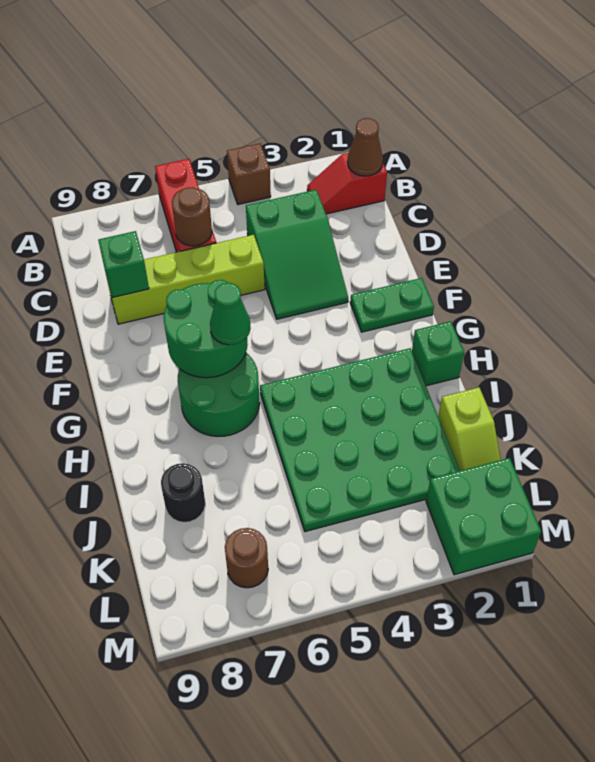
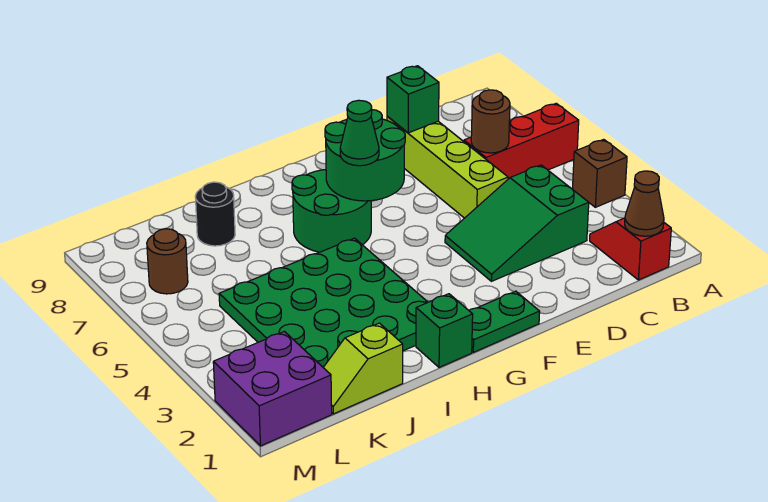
green 1x2 plate [350,278,434,332] -> green 1x2 plate turned to [469,291,540,352]
green 2x2 brick [426,458,541,575] -> purple 2x2 brick [213,332,332,446]

